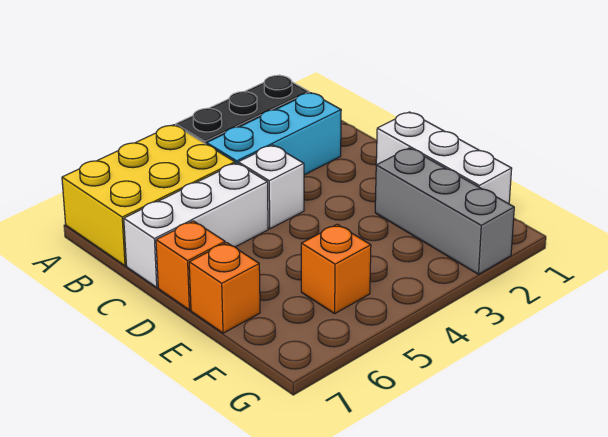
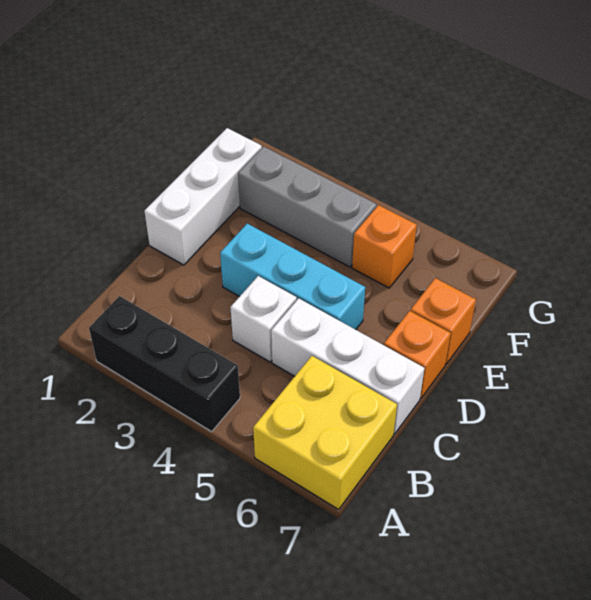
yellow 2x3 brick [62,125,235,266] -> yellow 2x2 brick [253,356,397,509]
cyan 1x3 brick [207,93,341,175] -> cyan 1x3 brick moved to [220,224,365,330]
grey 1x3 brick [375,148,514,274] -> grey 1x3 brick turned to [238,147,377,267]

